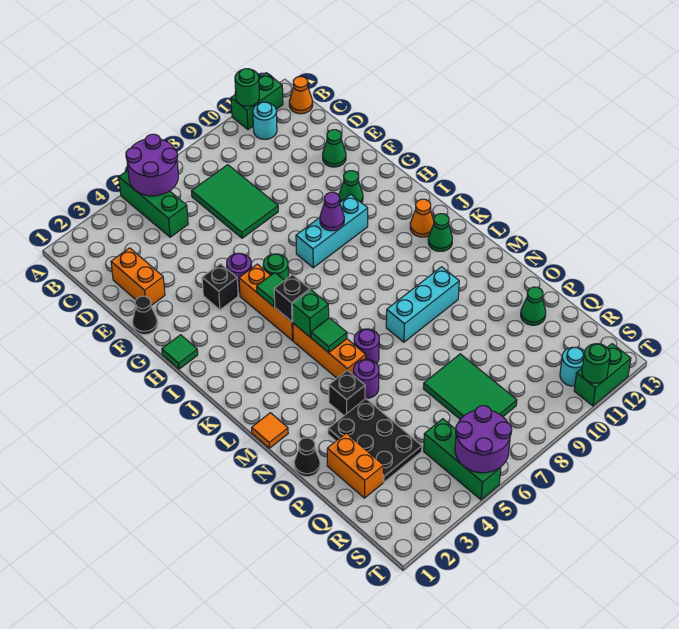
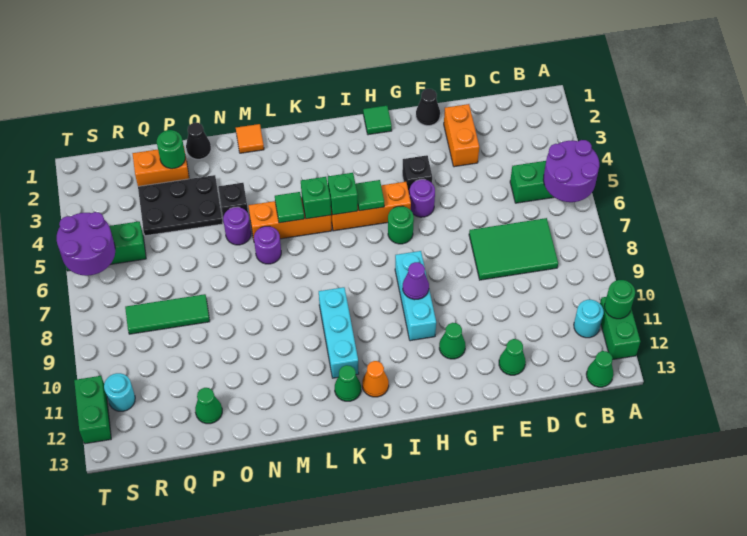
orange 1x1 cone [289,77,313,114] -> green 1x1 cone [586,351,613,387]
orange 1x2 brick [111,248,165,305] -> orange 1x2 brick turned to [444,104,479,167]
black 1x1 brick [274,275,310,322] -> green 1x1 brick [328,173,358,215]
cyan 1x3 brick [386,267,459,342] -> cyan 1x3 brick moved to [319,287,359,378]
green 2x3 tile [423,354,517,419] -> green 1x3 tile [125,294,210,334]
green 1x1 round brick [582,344,610,383] -> green 1x1 round brick moved to [157,130,185,169]

